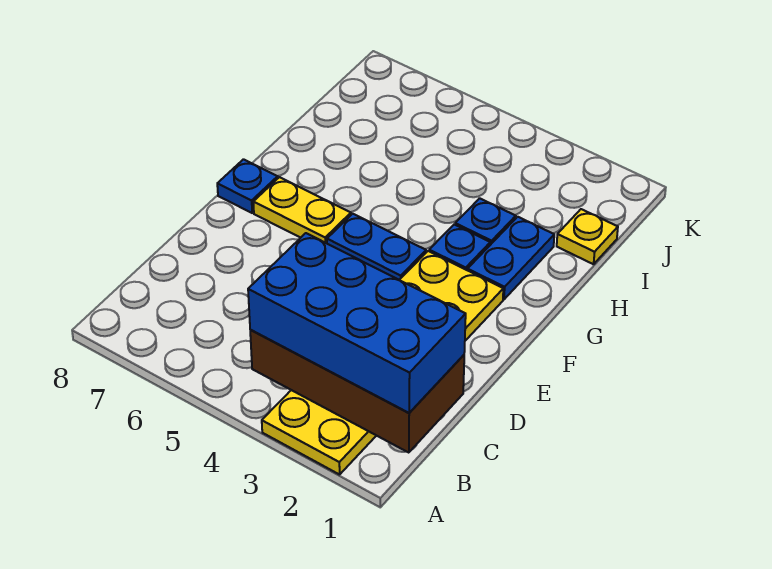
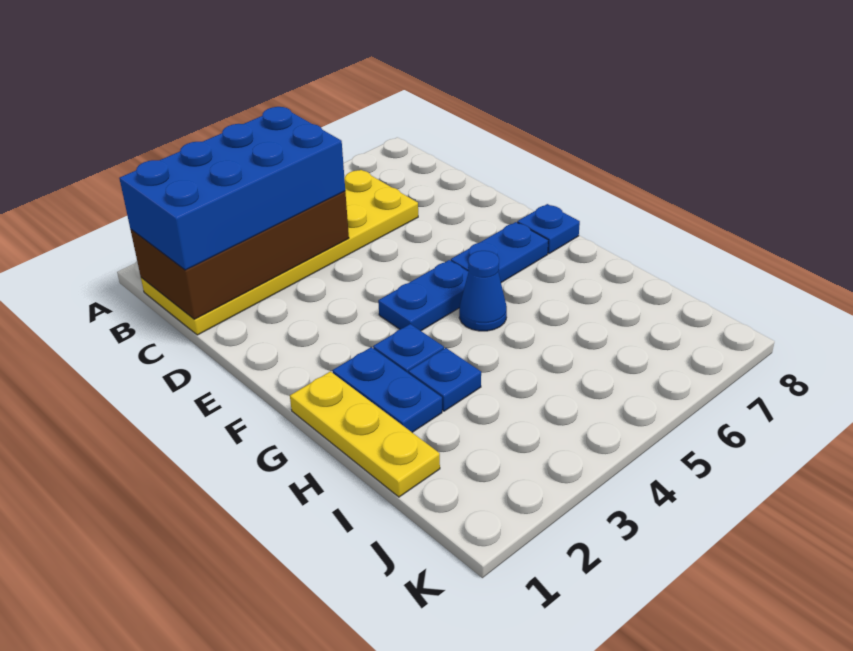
yellow 2x6 plate [262,251,503,475] -> yellow 2x6 plate turned to [141,170,418,335]
yellow 1x2 plate [253,177,351,243] -> blue 1x2 plate [451,222,548,283]
none -> blue 1x1 cone [459,251,507,331]
yellow 1x1 plate [557,209,618,264] -> yellow 1x3 plate [290,371,440,497]

